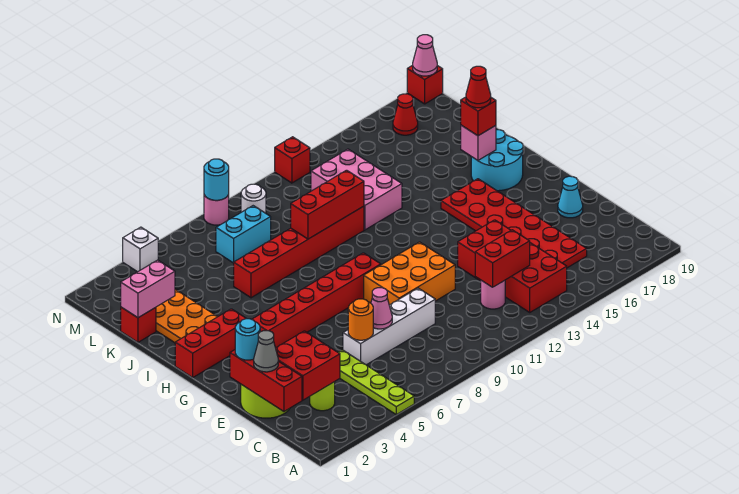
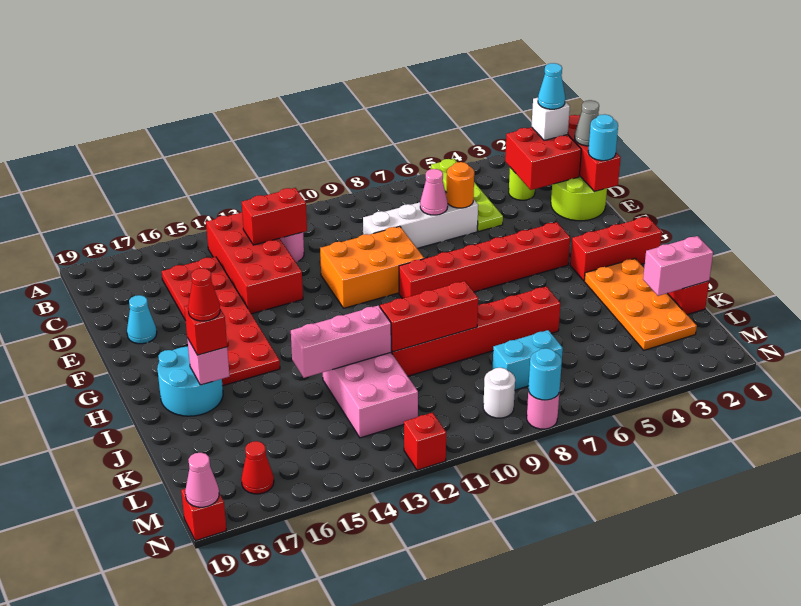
none -> cyan 1x1 cone [538,63,565,109]
none -> pink 1x3 brick [291,305,391,378]
white 1x1 brick [123,227,158,272] -> white 1x1 brick moved to [532,98,570,140]

